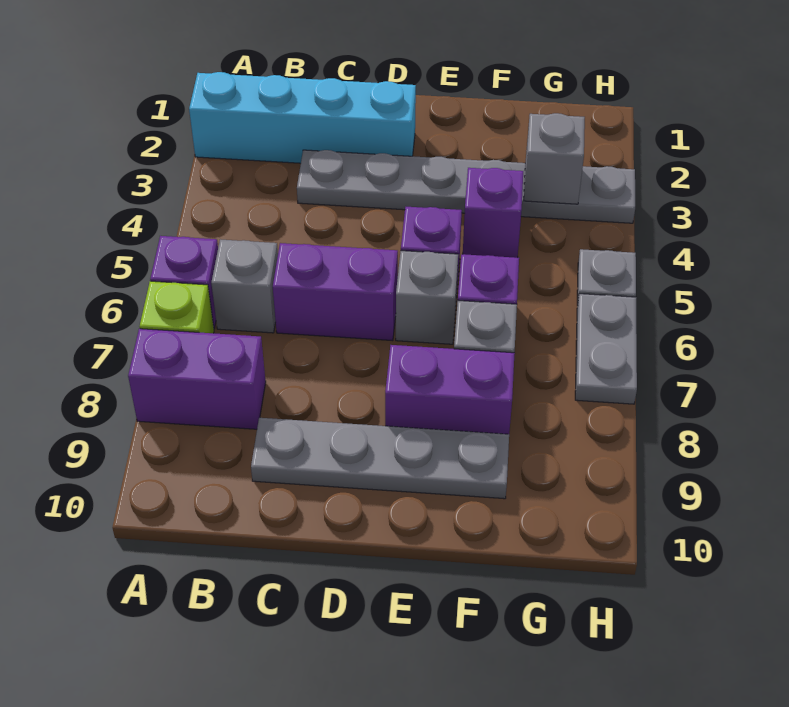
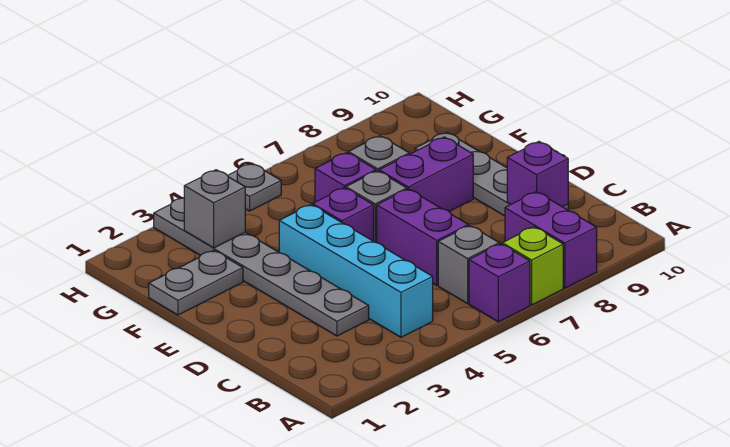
cyan 1x4 brick [189,72,416,163] -> cyan 1x4 brick moved to [279,205,433,337]
purple 1x2 brick [385,345,515,434] -> purple 1x2 brick turned to [379,137,473,211]
purple 1x1 brick [463,168,523,258] -> purple 1x1 brick moved to [507,142,568,207]
grey 1x2 plate [575,294,637,404] -> grey 1x2 plate moved to [149,250,243,315]

